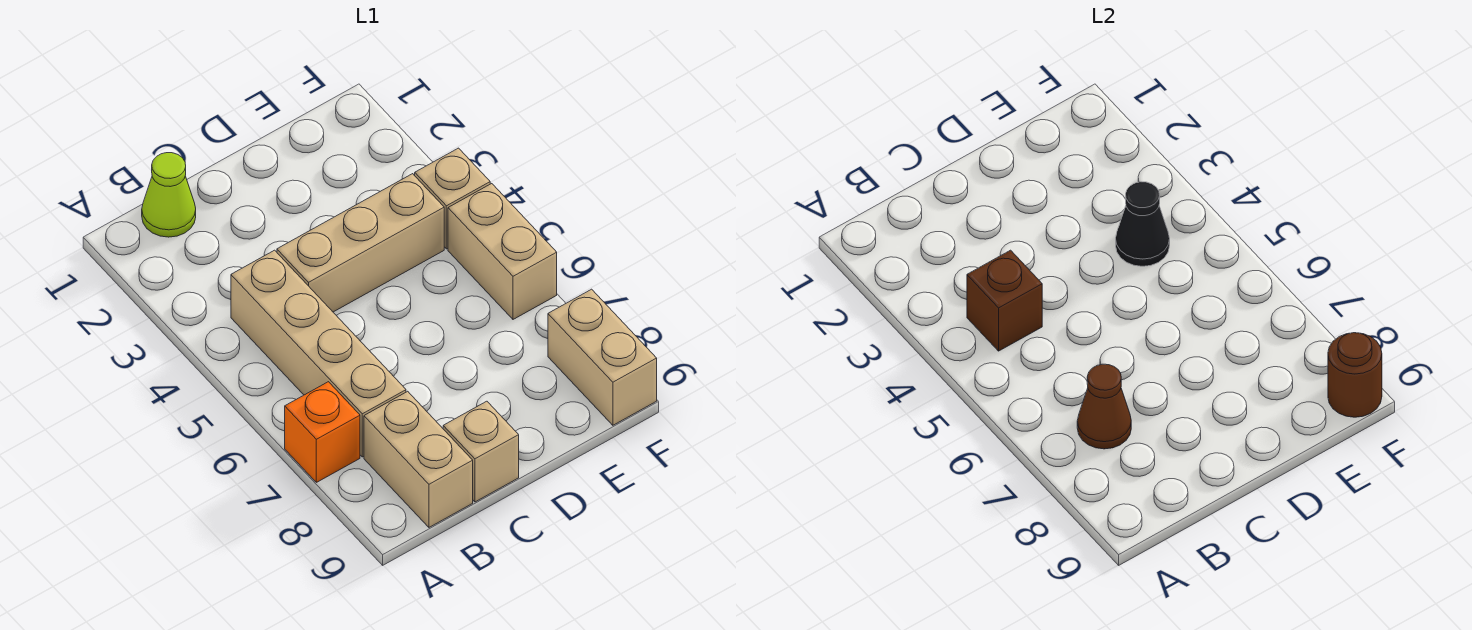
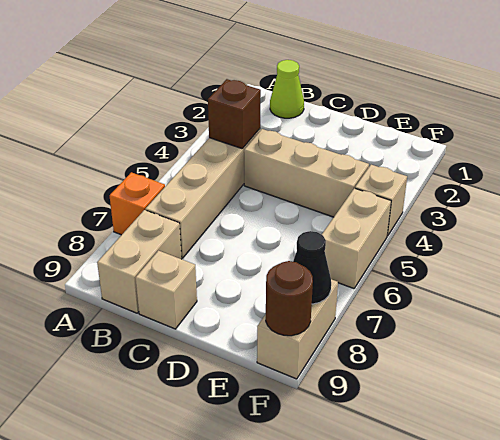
brown 1x1 cone [1077,364,1131,449] -> none
black 1x1 cone [1116,182,1170,266] -> black 1x1 cone moved to [293,231,331,304]

